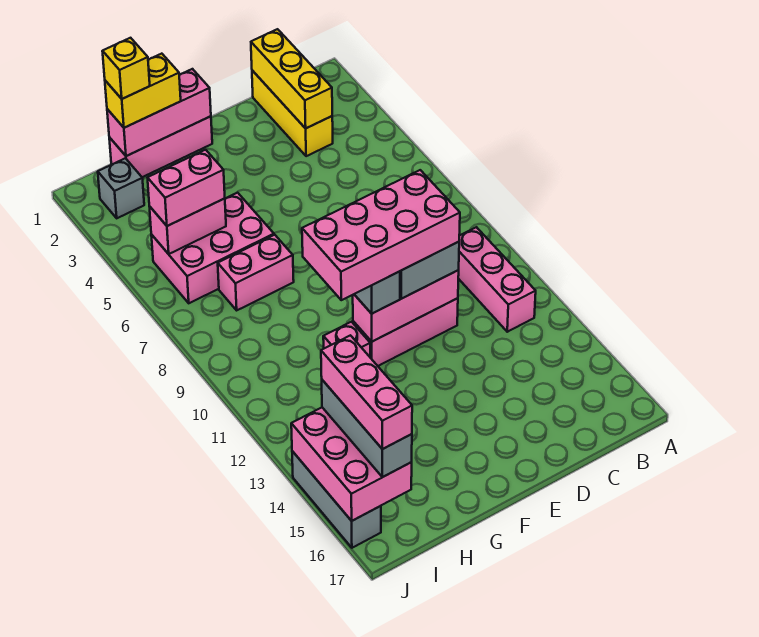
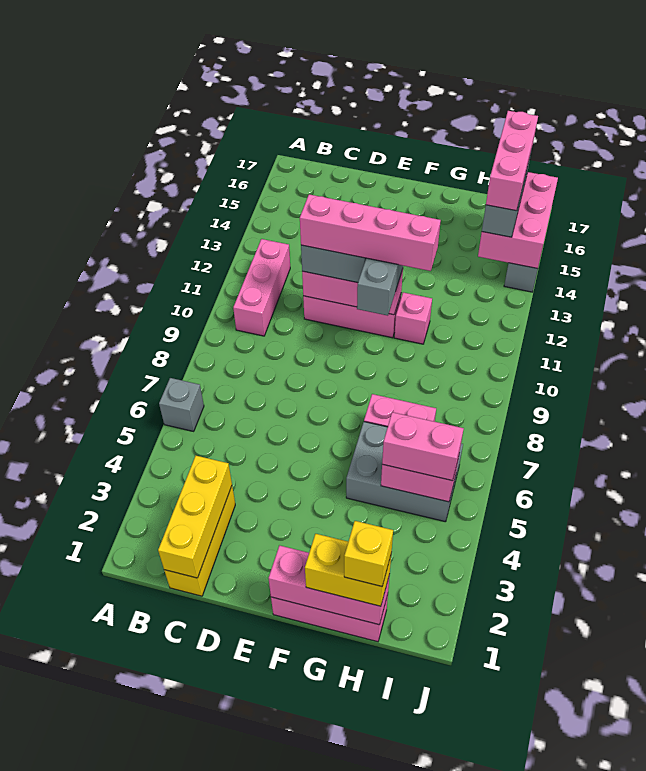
pink 2x4 brick [302,170,460,300] -> pink 1x4 brick [300,194,441,271]
pink 2x3 brick [151,193,274,303] -> grey 2x3 brick [346,422,463,522]
grey 1x1 brick [98,158,144,218] -> grey 1x1 brick moved to [159,378,204,431]

